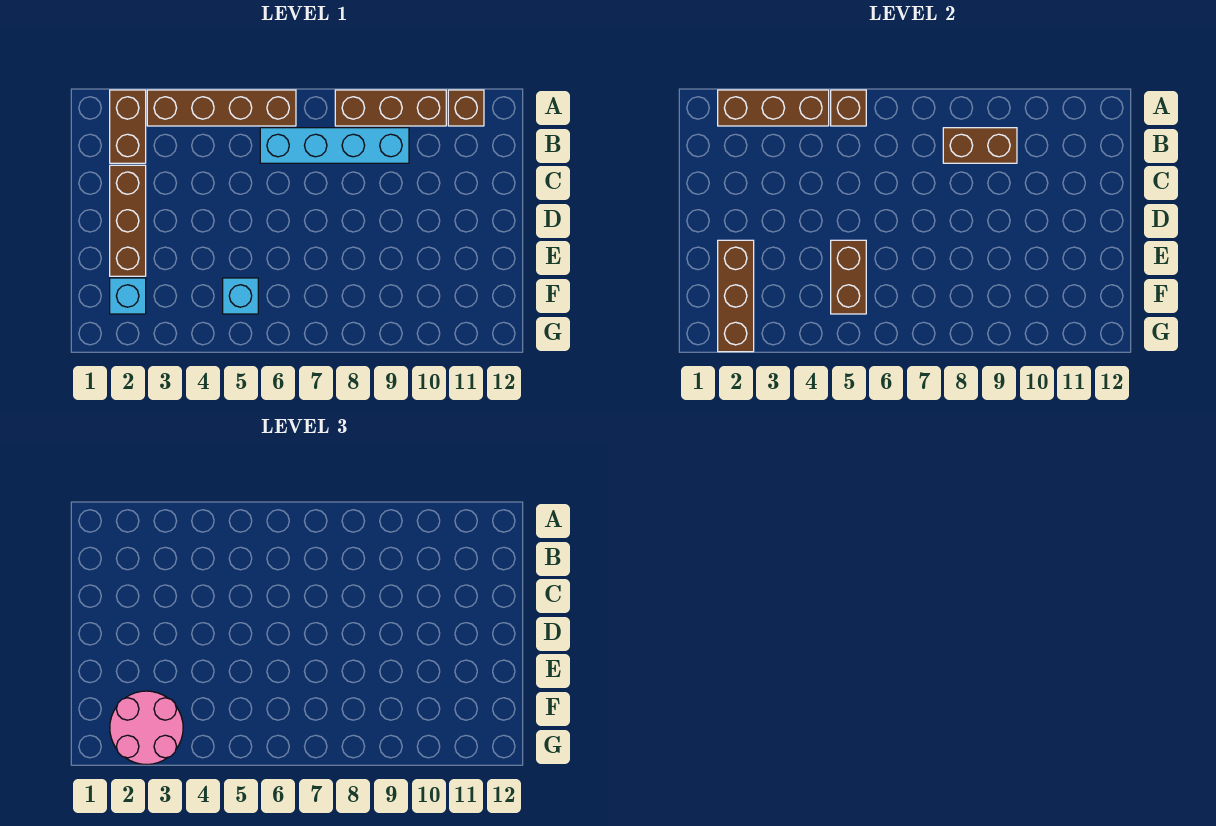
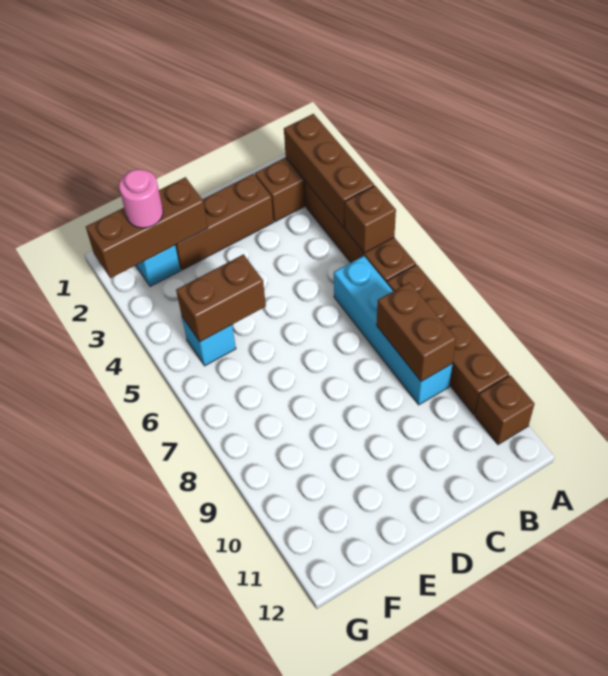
brown 1x3 brick [335,90,446,126] -> brown 1x4 brick [387,265,509,415]
pink 2x2 round brick [110,691,183,764] -> pink 1x1 round brick [119,169,163,228]

